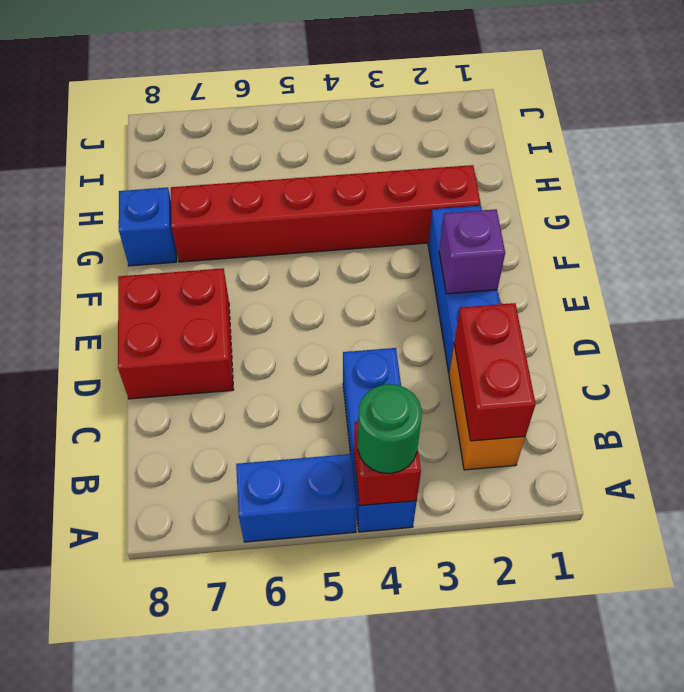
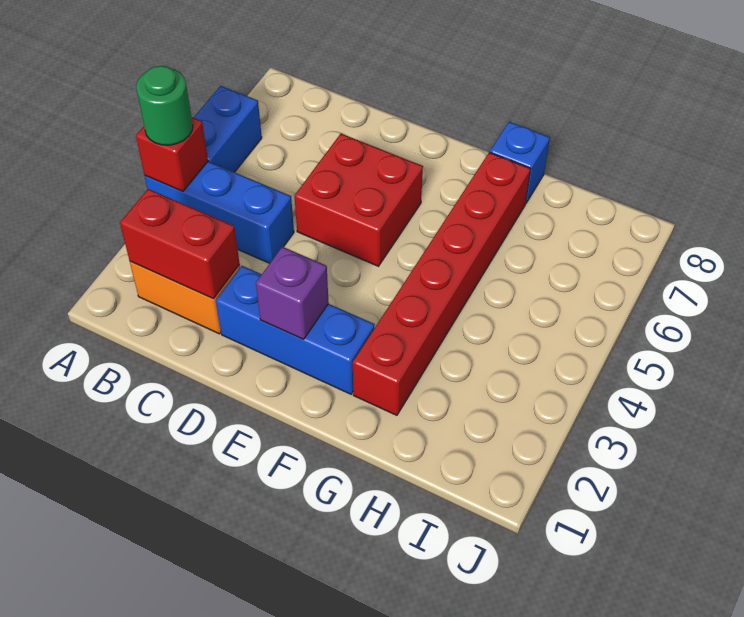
red 2x2 brick [118,268,234,399] -> red 2x2 brick moved to [294,133,423,266]

